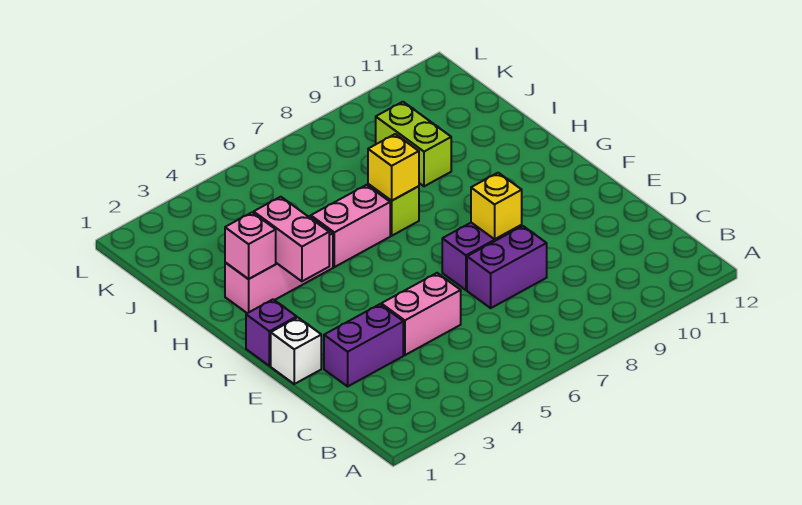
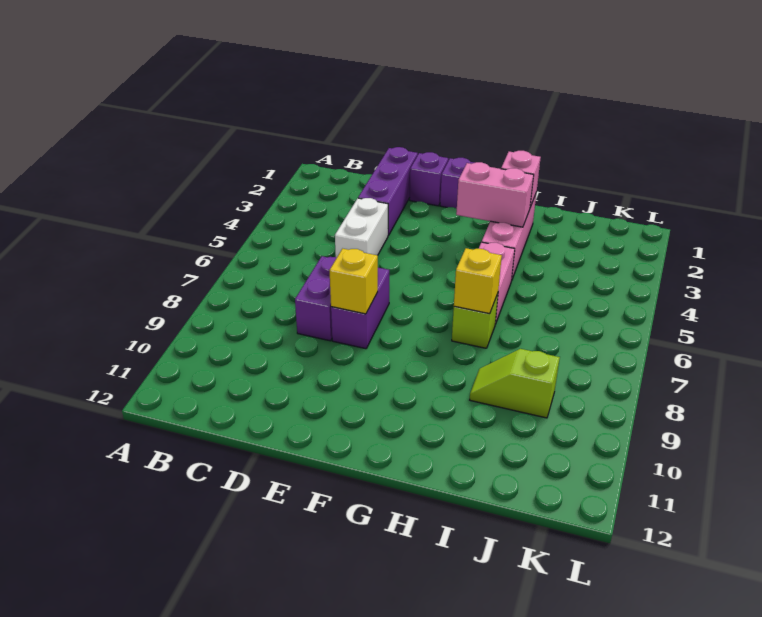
purple 1x2 brick [324,304,403,386] -> purple 1x3 brick [358,147,418,236]
pink 1x2 brick [381,273,461,355] -> white 1x2 brick [335,198,388,257]
white 1x1 brick [271,318,321,384] -> purple 1x1 brick [410,152,448,206]
lime 1x2 brick [376,102,451,186] -> lime 1x2 slope [470,349,560,418]

